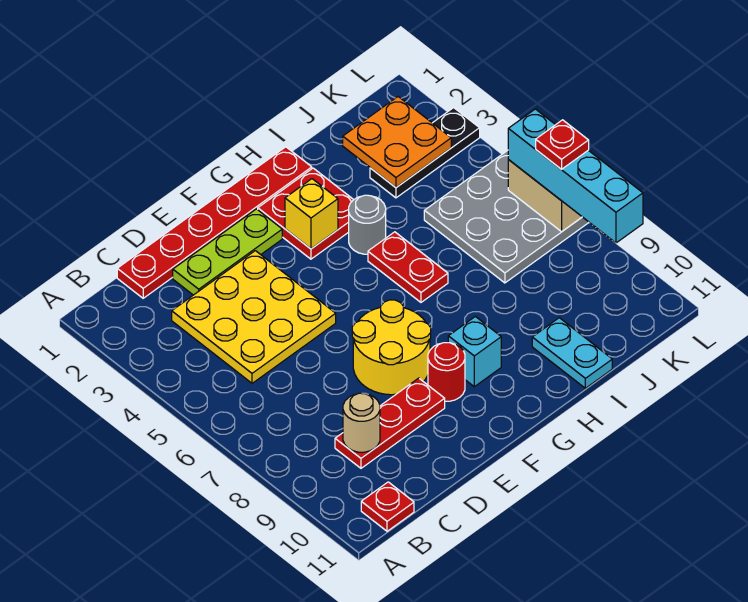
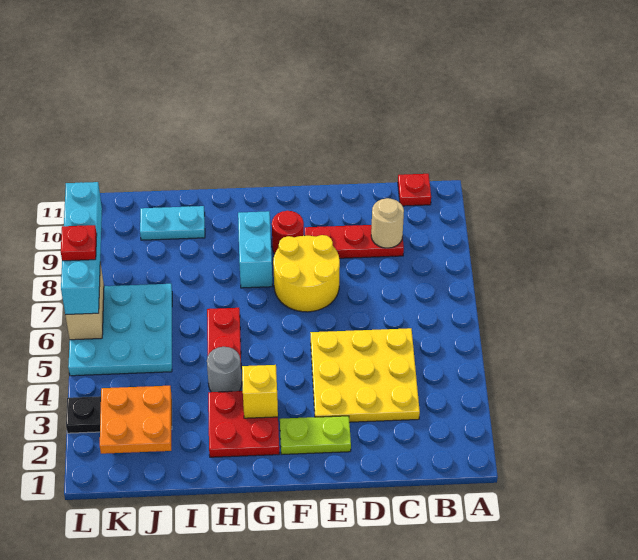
red 1x6 plate [117,147,312,298] -> none
lime 1x3 plate [173,209,282,295] -> lime 1x2 plate [280,416,351,455]
cyan 1x1 brick [448,317,501,387] -> cyan 1x2 brick [238,211,272,288]
cyan 1x2 plate [532,318,612,388] -> cyan 1x2 plate turned to [140,206,205,240]
grey 3x3 plate [424,150,589,283] -> cyan 3x3 plate [68,284,172,376]

